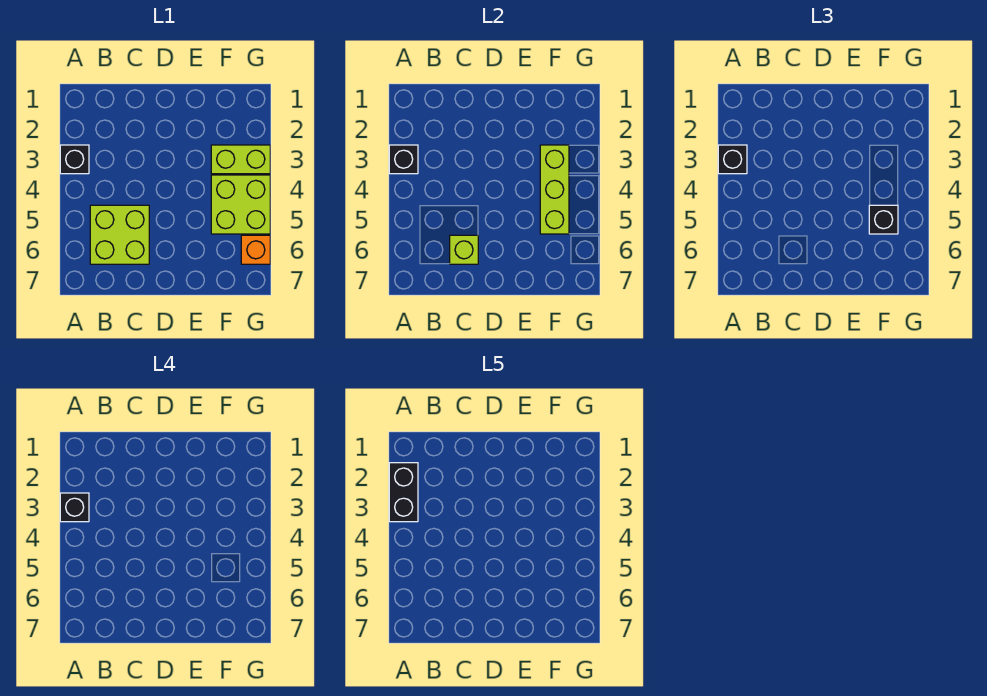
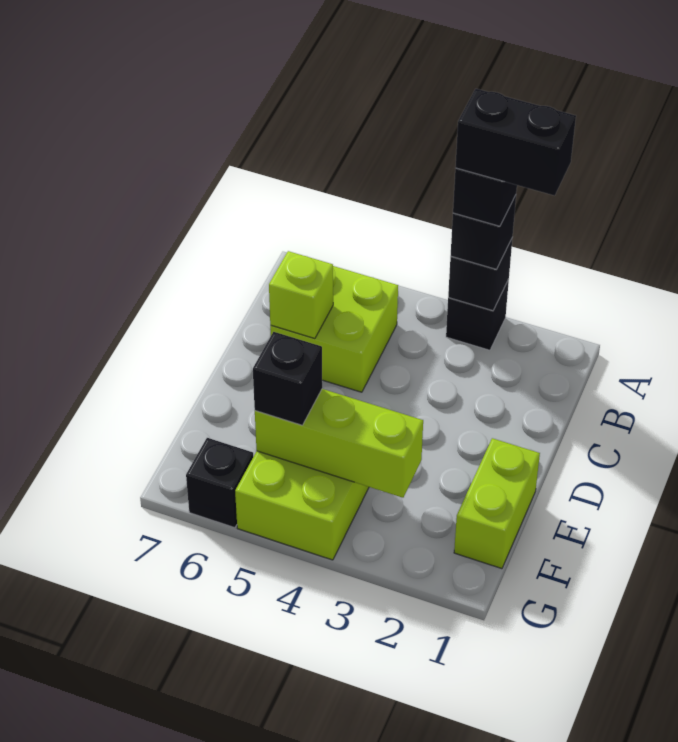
lime 1x2 brick [211,145,270,174] -> lime 1x2 brick moved to [454,438,540,569]
orange 1x1 brick [241,235,270,264] -> black 1x1 brick [186,438,253,528]

